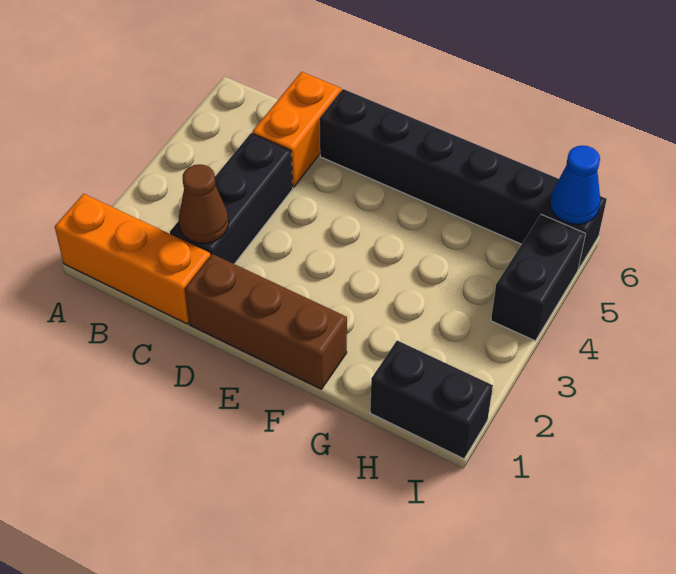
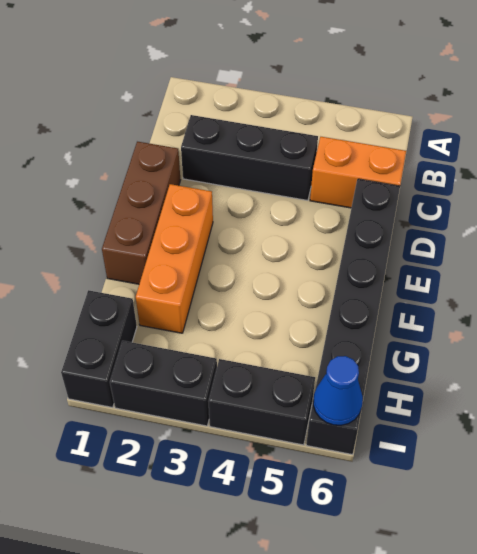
orange 1x3 brick [55,194,210,324] -> orange 1x3 brick moved to [136,184,213,333]
brown 1x1 cone [178,164,229,243] -> none
none -> black 1x2 brick [110,341,217,426]

